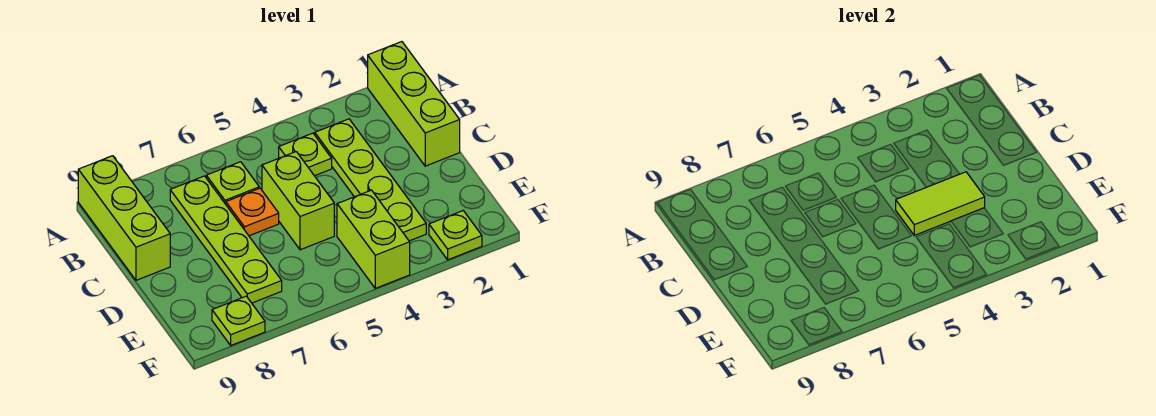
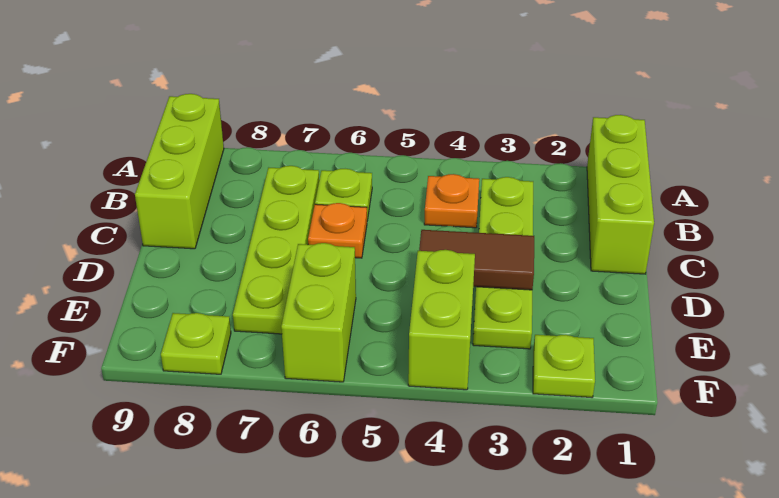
lime 1x1 plate [279,133,332,176] -> orange 1x1 plate [424,174,479,228]
lime 1x2 brick [262,152,334,250] -> lime 1x2 brick moved to [281,243,356,382]
lime 1x2 tile [896,172,985,235] -> brown 1x2 tile [419,230,534,290]

